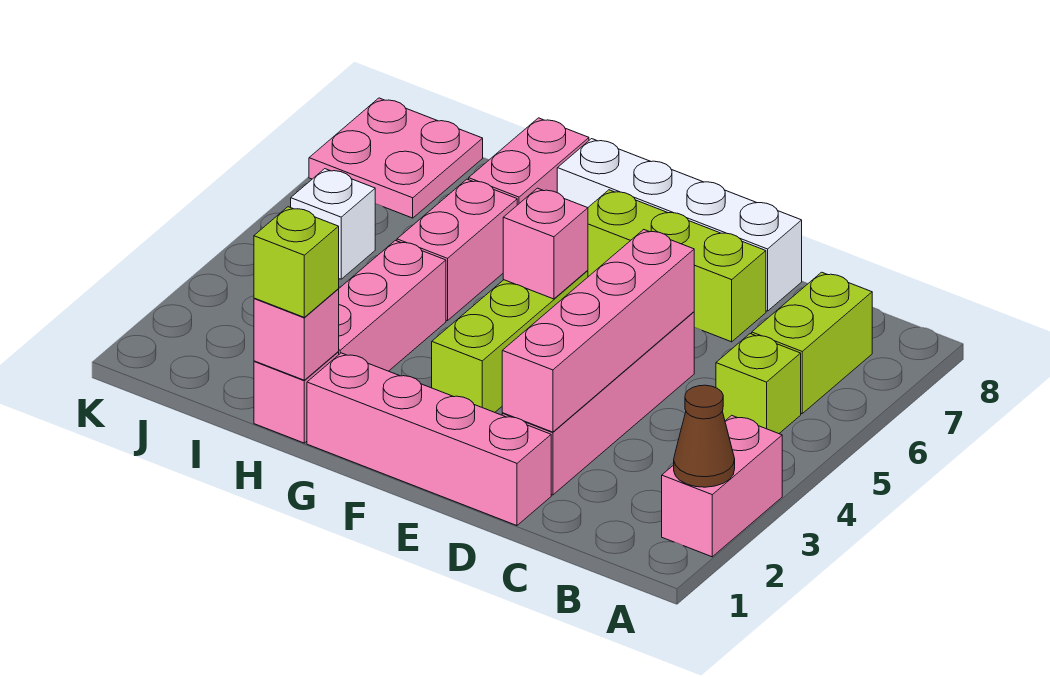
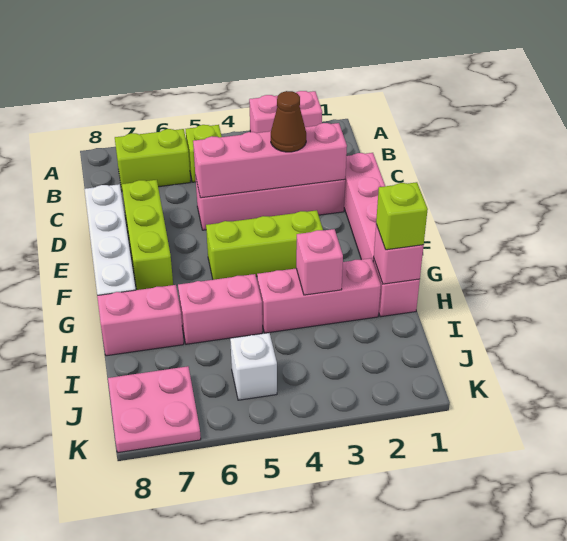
brown 1x1 cone [674,385,735,487] -> brown 1x1 cone moved to [271,91,306,152]
pink 1x1 brick [503,188,588,299] -> pink 1x1 brick moved to [296,229,343,295]

